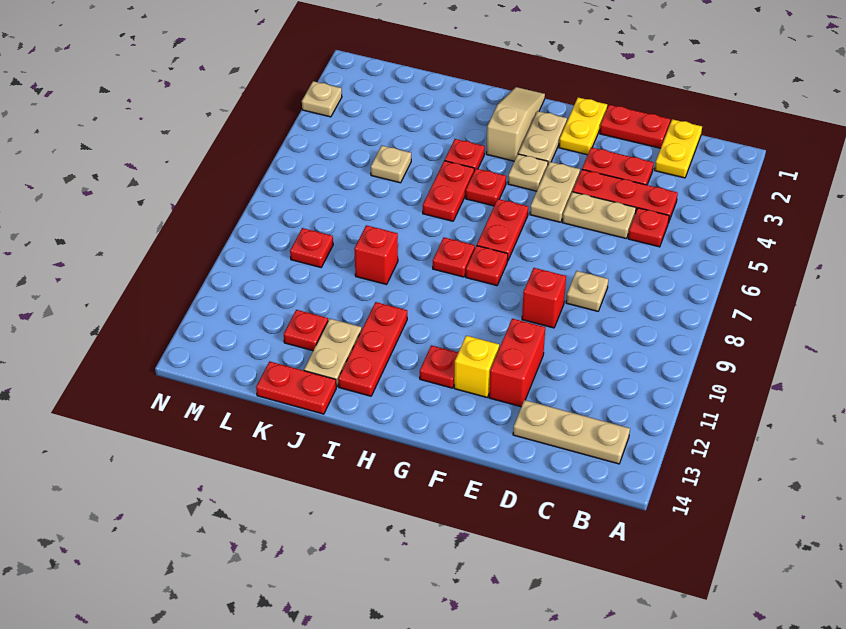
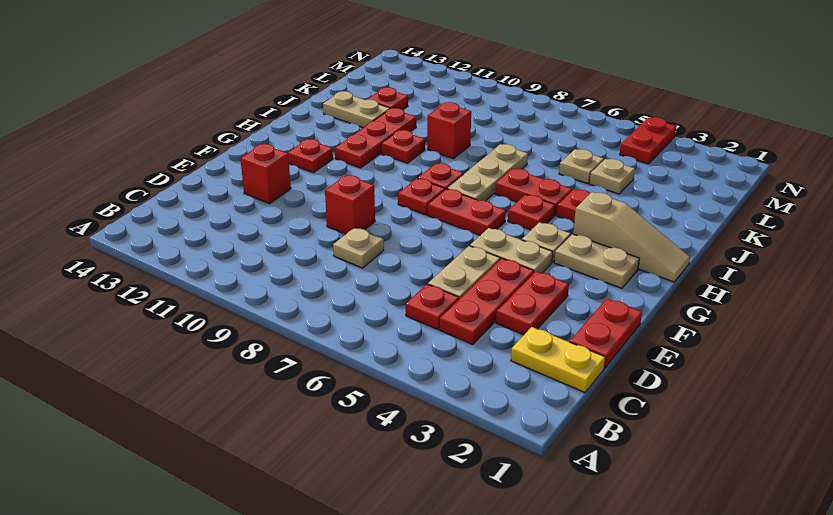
tan 1x3 plate [513,400,630,464] -> tan 1x3 plate moved to [447,144,528,201]
red 1x2 brick [489,319,545,407] -> red 1x1 brick [240,144,291,204]
yellow 1x2 plate [559,97,607,155] -> none
yellow 1x1 brick [454,336,499,397] -> none
red 1x3 plate [338,302,407,396] -> red 1x3 plate turned to [335,108,416,168]
red 1x2 plate [256,361,336,414] -> red 1x2 plate moved to [620,117,677,164]
red 1x1 plate [290,228,333,267] -> red 1x1 plate moved to [381,130,425,163]
tan 1x1 plate [302,81,342,117] -> tan 1x1 plate moved to [590,159,635,194]

